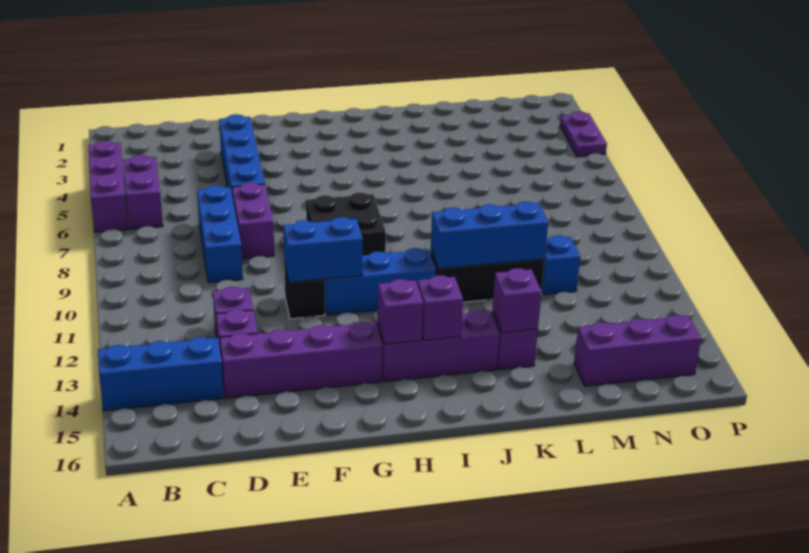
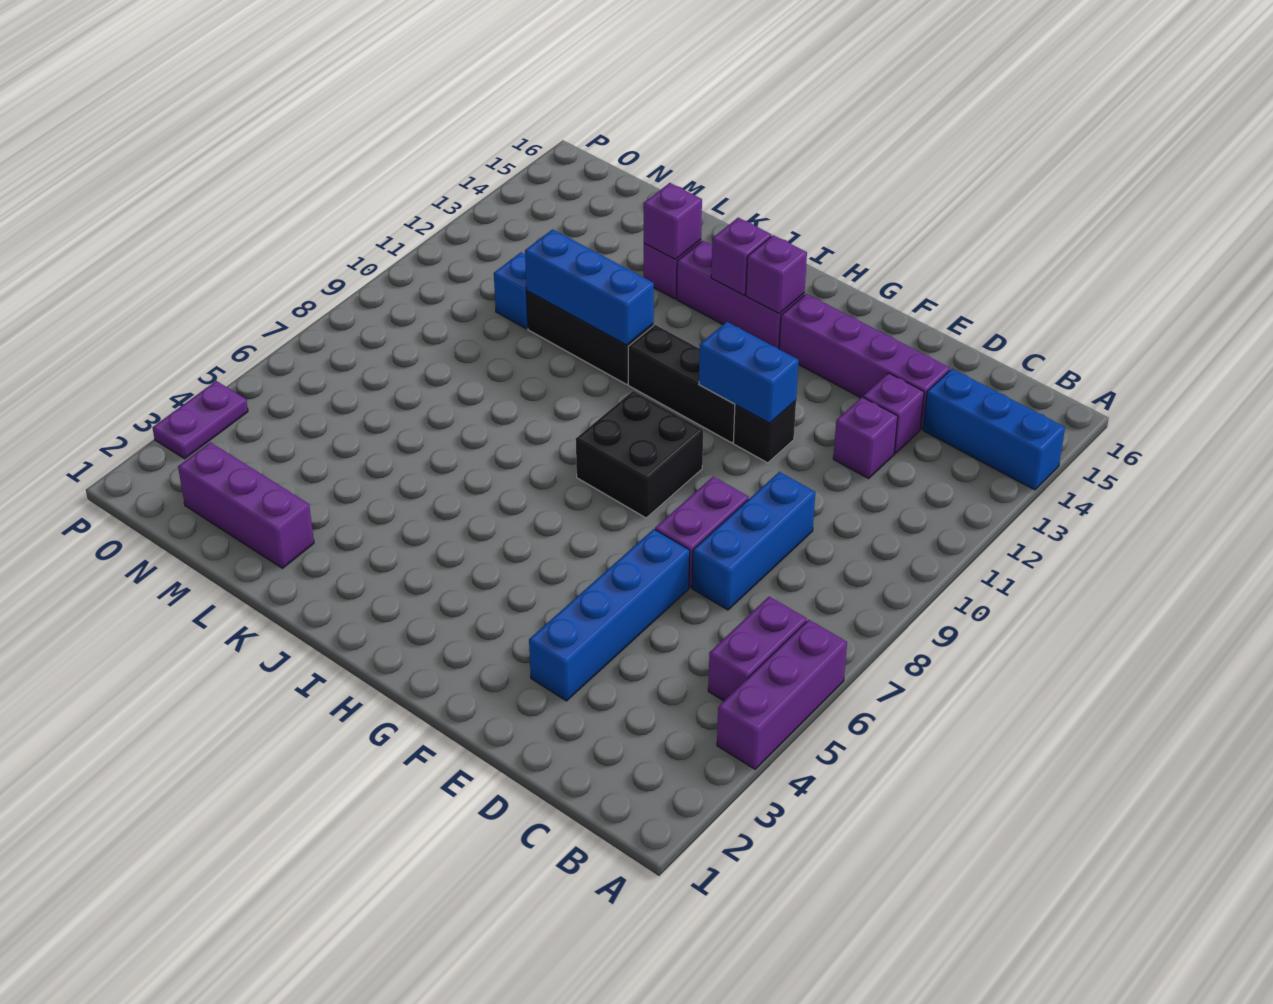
blue 1x3 brick [325,248,436,315] -> black 1x3 brick [628,325,735,443]
purple 1x3 brick [574,315,701,386] -> purple 1x3 brick moved to [178,442,314,568]

